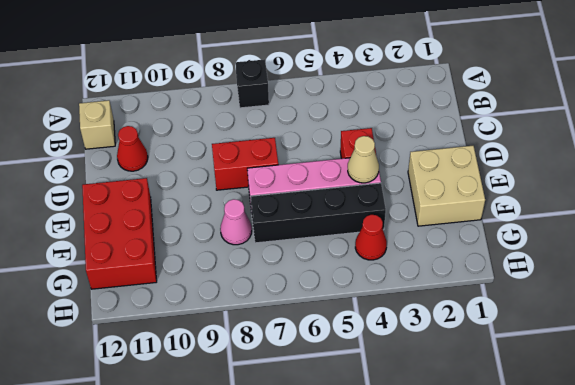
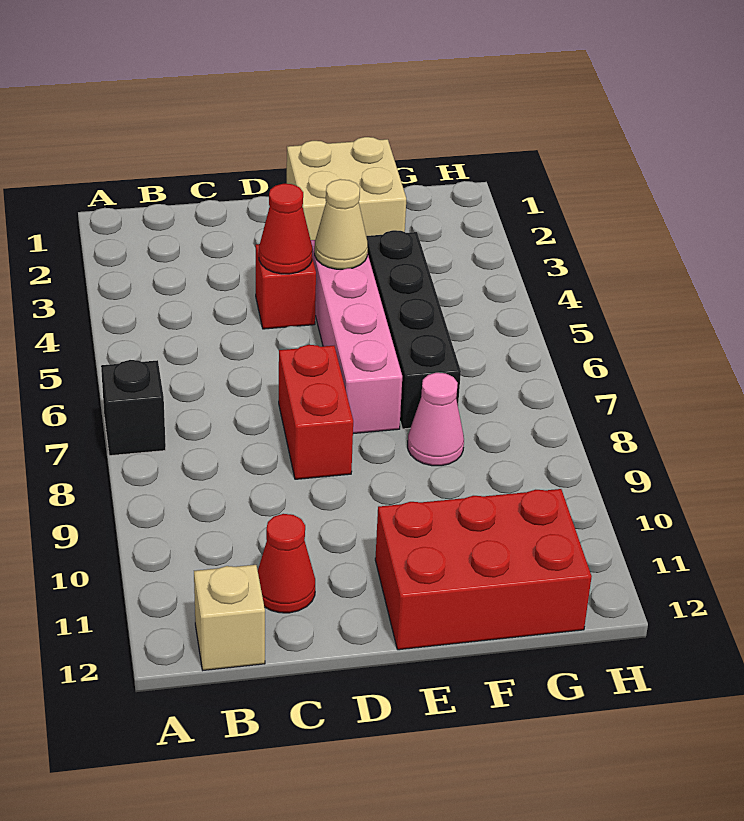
red 1x1 cone [355,215,387,260] -> red 1x1 cone moved to [259,184,312,274]

